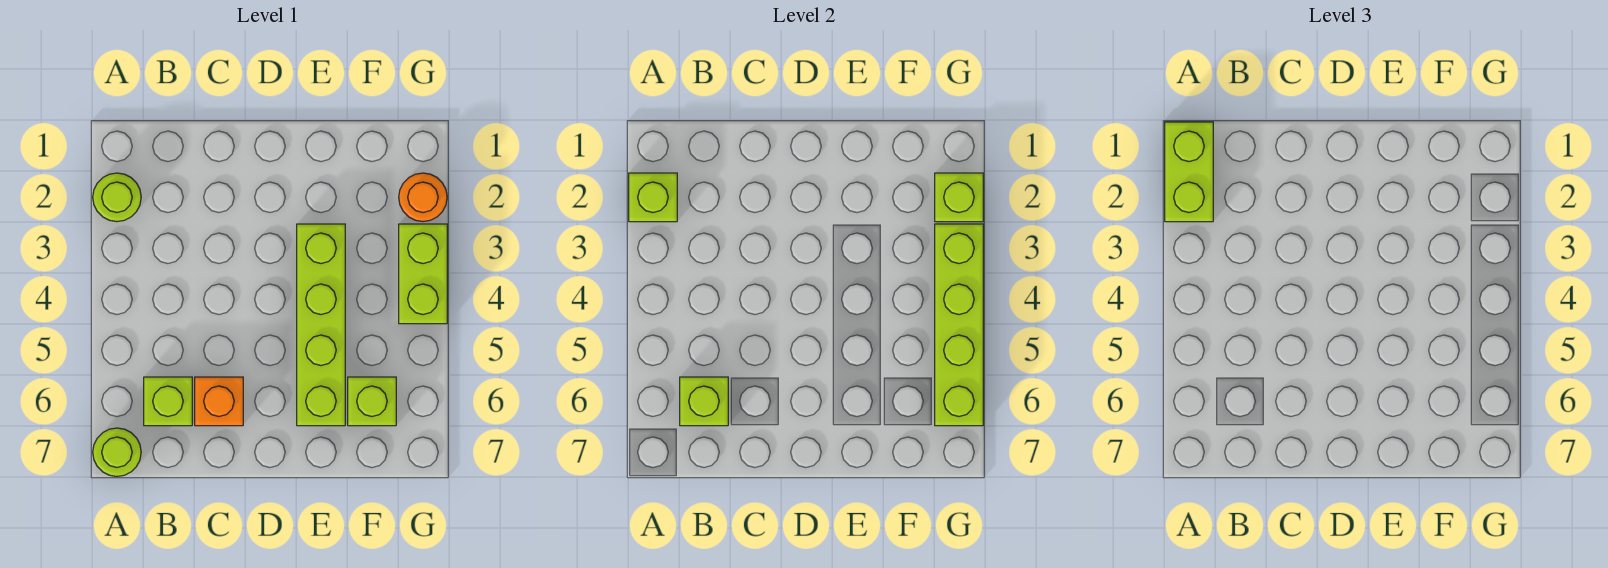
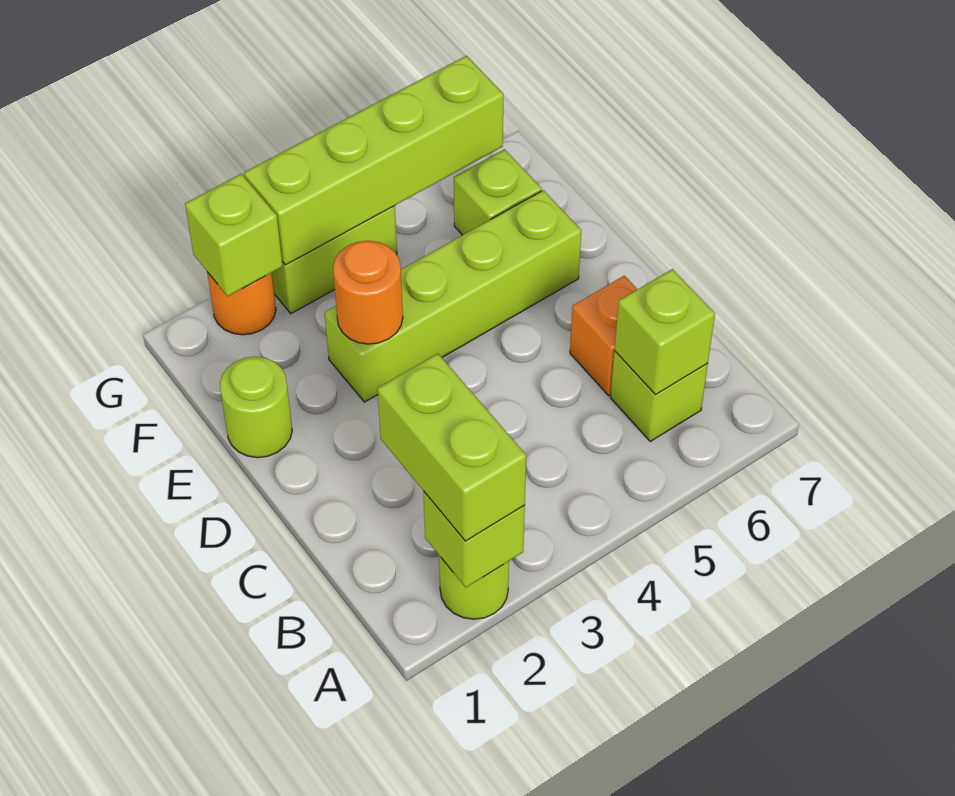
lime 1x2 brick [1165,122,1213,222] -> lime 1x2 brick turned to [377,353,526,541]
lime 1x1 round brick [93,428,141,476] -> lime 1x1 round brick moved to [220,357,292,458]
none -> orange 1x1 round brick [333,241,403,344]

